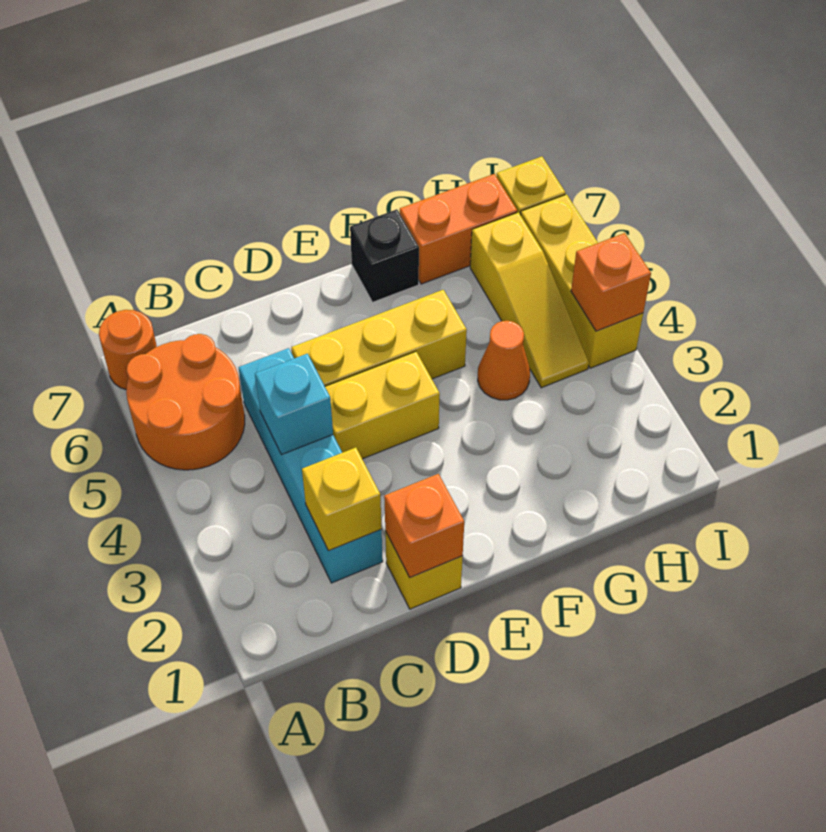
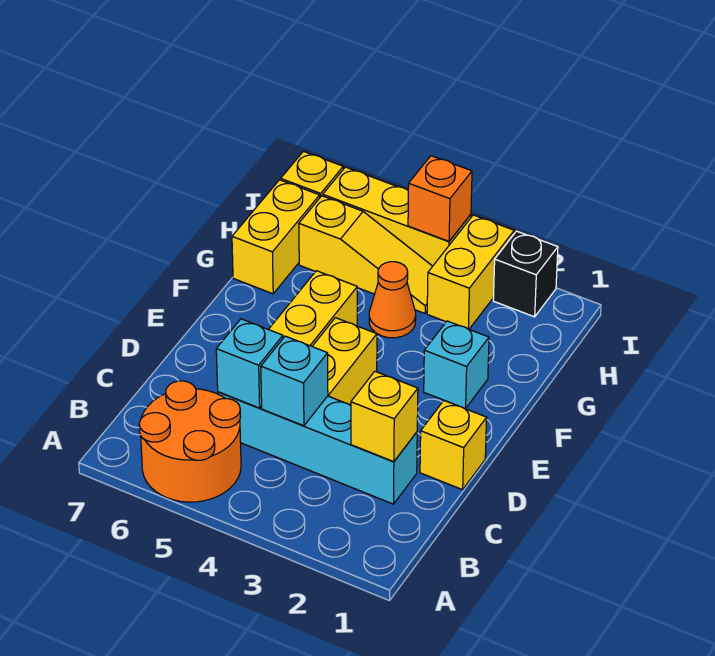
orange 1x1 round brick [99,310,157,389] -> none
none -> cyan 1x1 brick [216,319,283,408]
orange 1x1 brick [384,474,464,577] -> none
none -> cyan 1x1 brick [424,321,489,409]
black 1x1 brick [350,209,419,302] -> black 1x1 brick moved to [493,231,558,317]
orange 1x2 brick [400,174,517,284] -> yellow 1x2 brick [232,180,320,294]
none -> yellow 1x2 brick [427,215,514,329]

